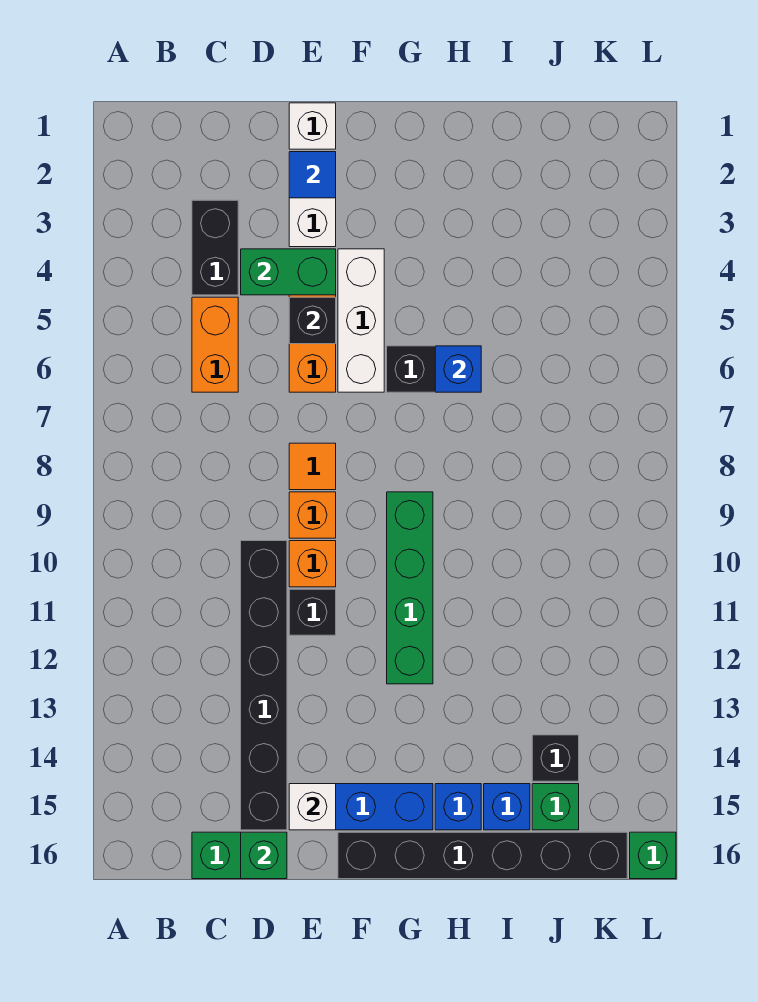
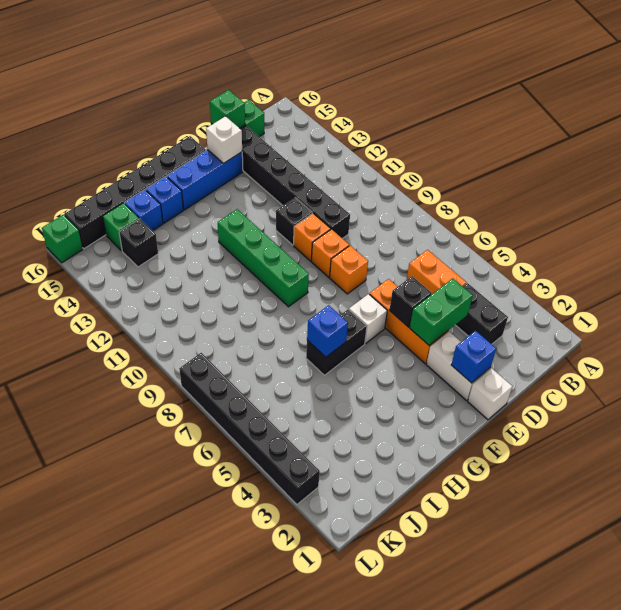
blue 1x1 tile [289,152,336,198] -> blue 1x1 brick [451,331,496,383]
orange 1x1 tile [289,443,336,490] -> orange 1x1 brick [330,246,368,294]
white 1x3 brick [338,249,384,392] -> white 1x1 brick [349,294,387,343]
none -> black 1x6 brick [179,353,320,504]

